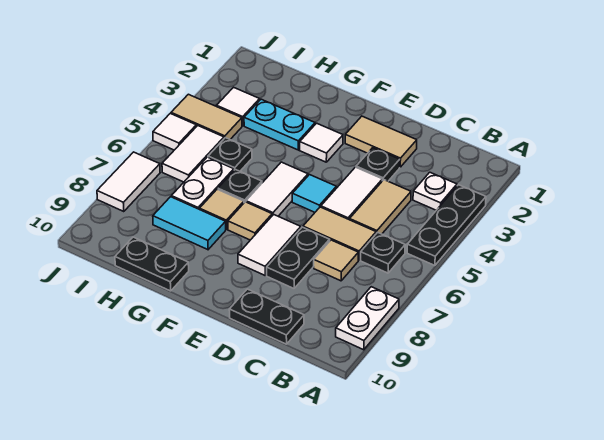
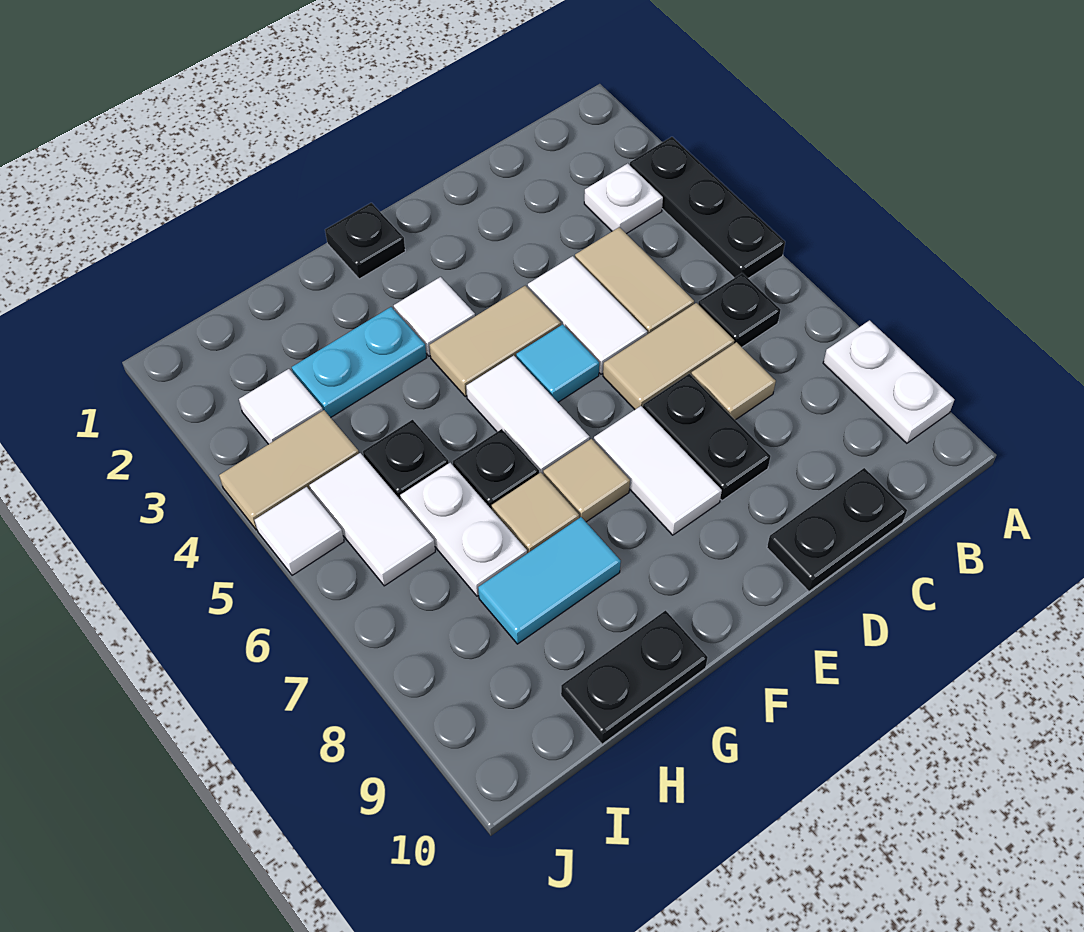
tan 1x2 tile [345,116,417,167] -> tan 1x2 tile moved to [429,286,561,397]
black 1x1 plate [356,148,400,181] -> black 1x1 plate moved to [325,203,405,279]
white 1x2 tile [97,152,160,212] -> none

